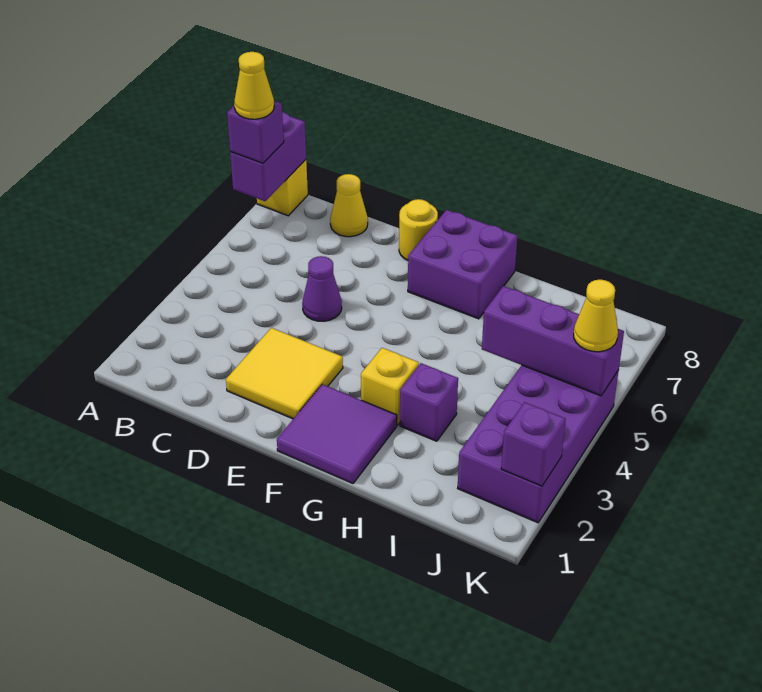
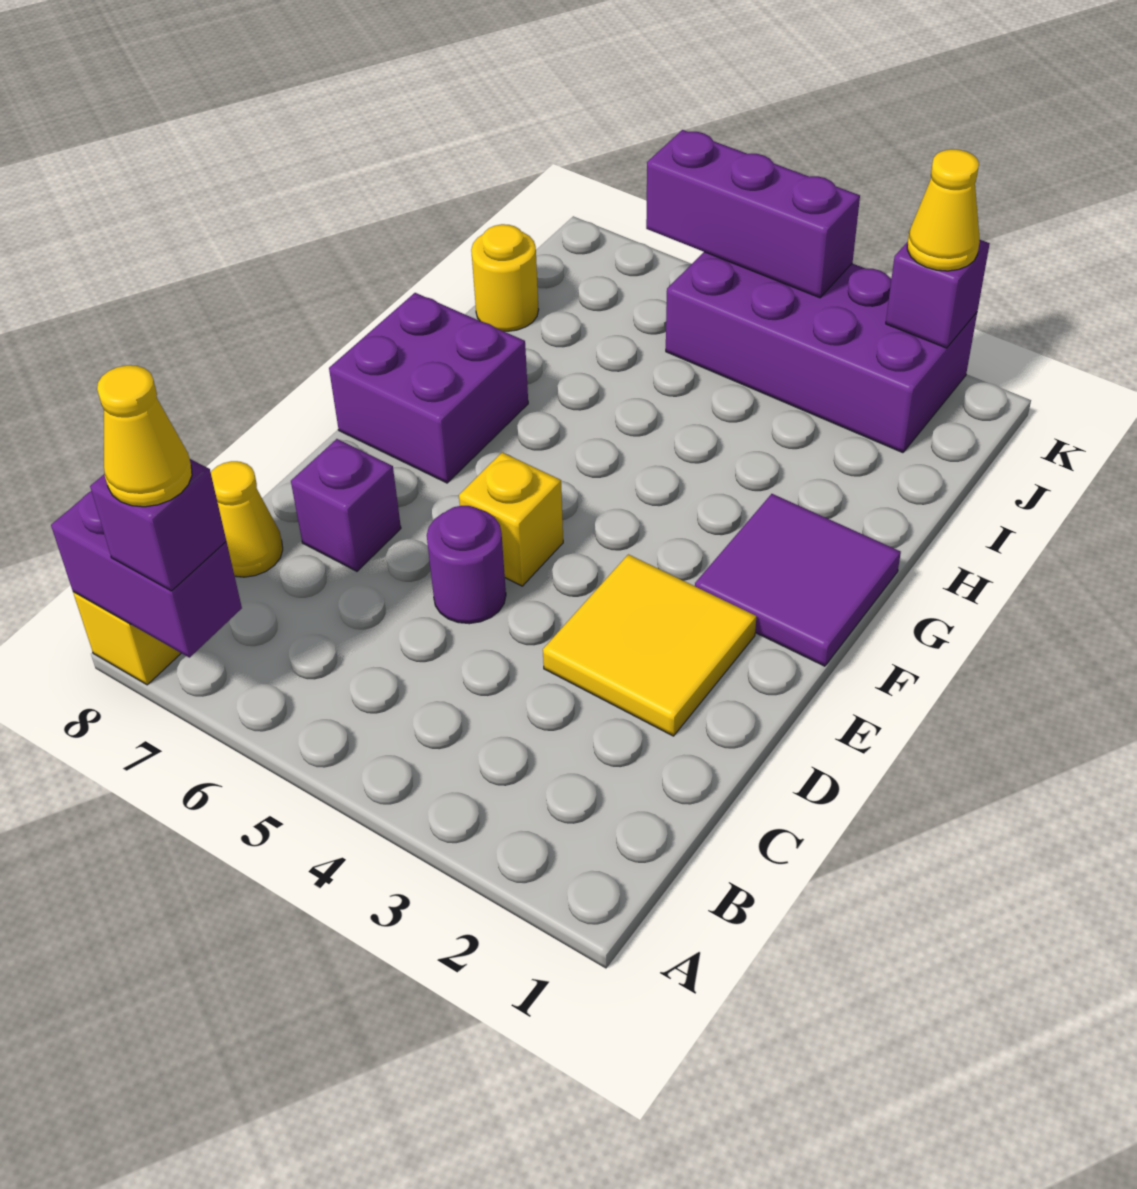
purple 1x1 cone [302,256,342,321] -> purple 1x1 round brick [427,506,506,624]
yellow 1x1 round brick [399,199,438,260] -> yellow 1x1 round brick moved to [471,224,539,331]
yellow 1x1 brick [361,348,419,425] -> yellow 1x1 brick moved to [459,452,563,586]
purple 1x1 brick [400,363,458,441] -> purple 1x1 brick moved to [291,439,401,571]
purple 1x3 brick [482,286,624,396] -> purple 1x3 brick turned to [646,130,860,298]
yellow 1x1 cone [574,280,618,352] -> yellow 1x1 cone moved to [907,149,980,271]

